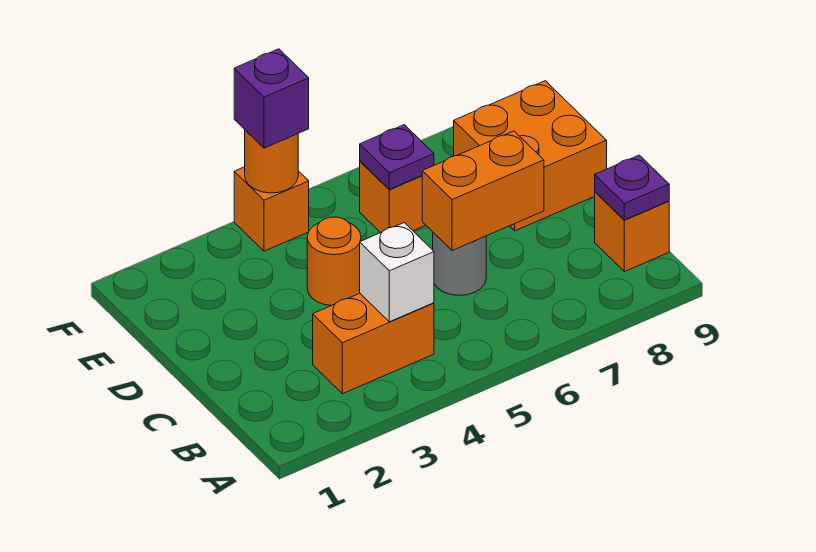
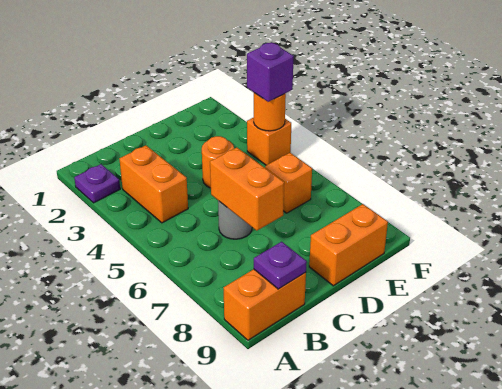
white 1x1 brick [360,223,434,322] -> none
orange 1x1 brick [595,192,669,272] -> orange 1x2 brick [224,269,306,340]
orange 2x2 brick [454,81,607,231] -> orange 1x2 brick [309,204,388,286]
purple 1x1 plate [360,125,434,189] -> purple 1x1 plate moved to [74,164,120,203]

